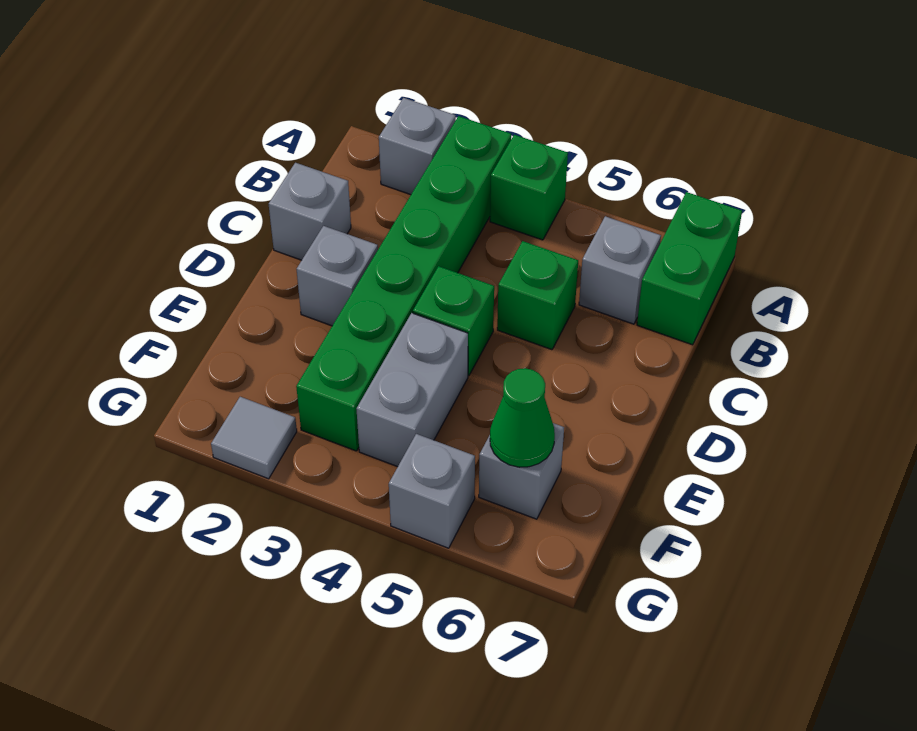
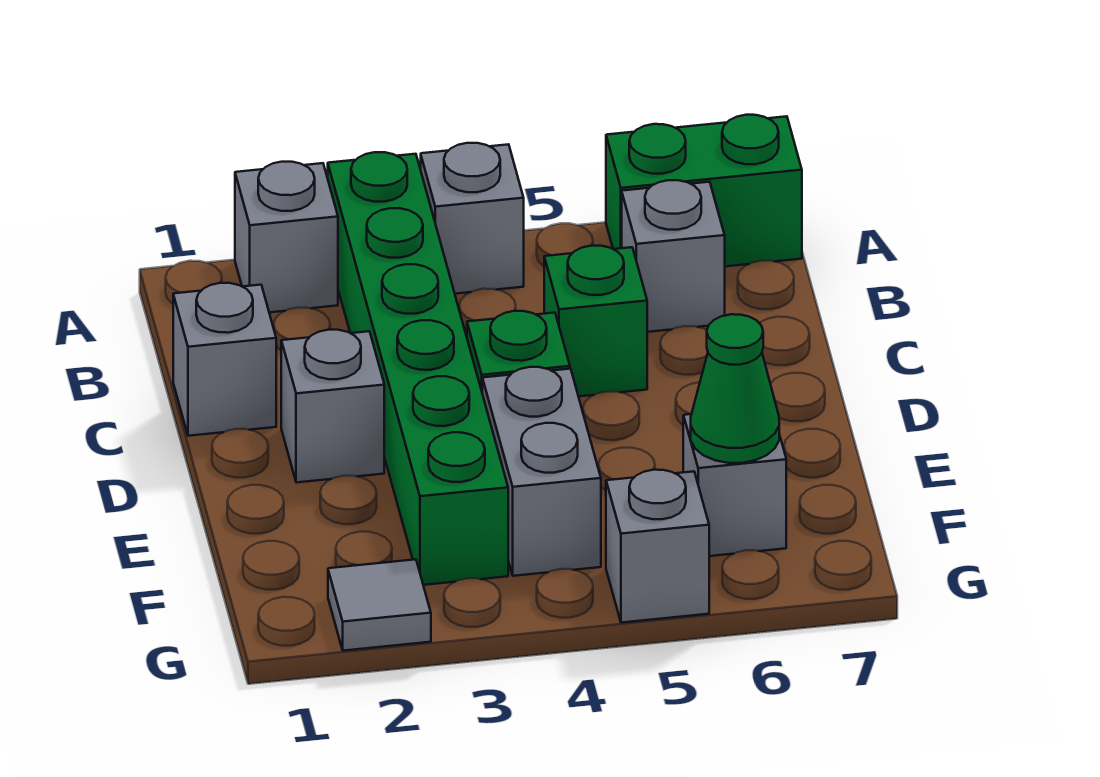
green 1x1 brick [490,135,568,240] -> grey 1x1 brick [421,143,524,294]
green 1x2 brick [637,192,742,345] -> green 1x2 brick turned to [606,115,802,266]

